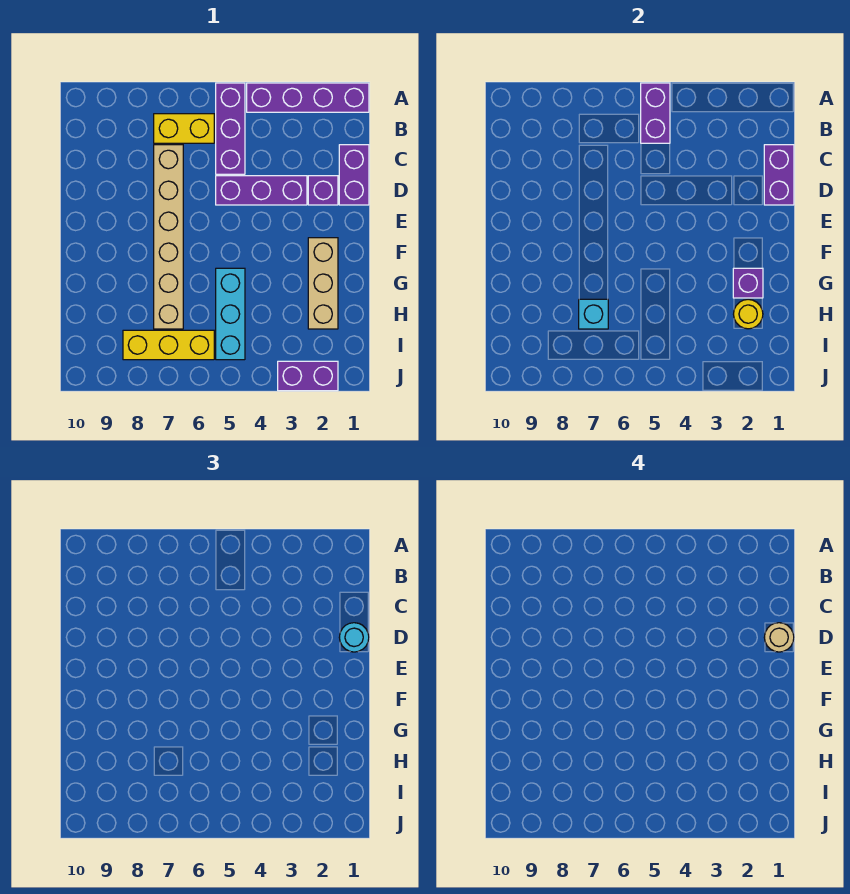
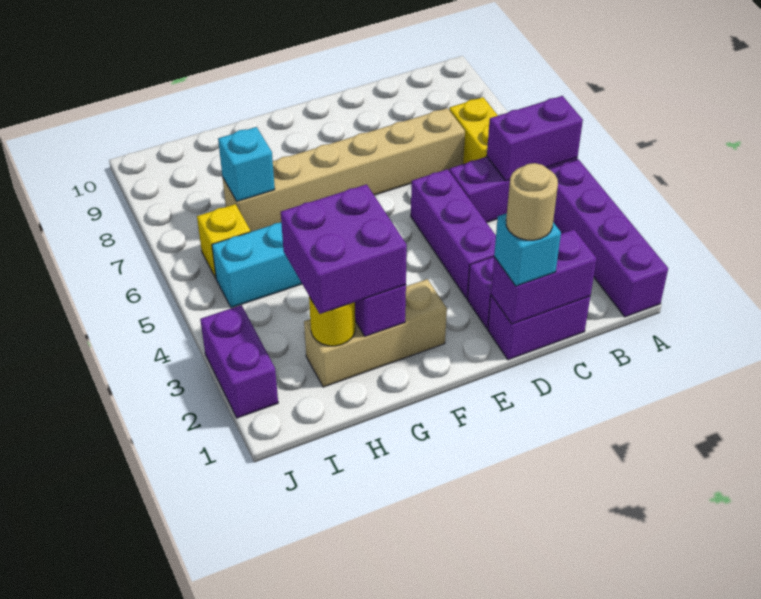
cyan 1x1 round brick [339,623,369,652] -> cyan 1x1 brick [494,213,561,286]
none -> purple 2x2 brick [281,184,407,314]
yellow 1x3 brick [123,330,214,360] -> yellow 1x1 brick [197,204,251,278]

